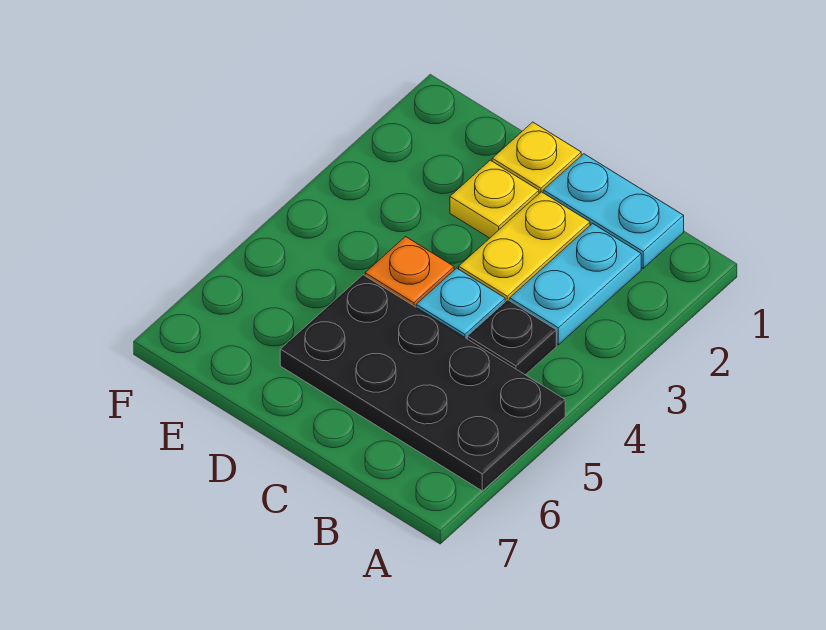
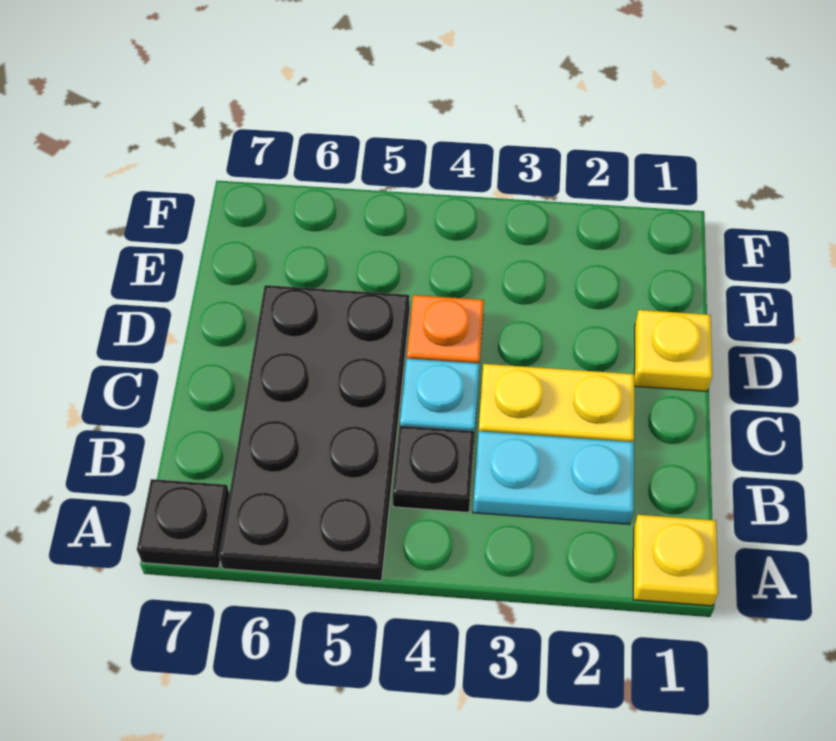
none -> black 1x1 plate [137,479,229,568]
cyan 1x2 plate [543,154,684,268] -> none
yellow 1x1 plate [450,160,539,238] -> yellow 1x1 plate moved to [633,515,718,606]

